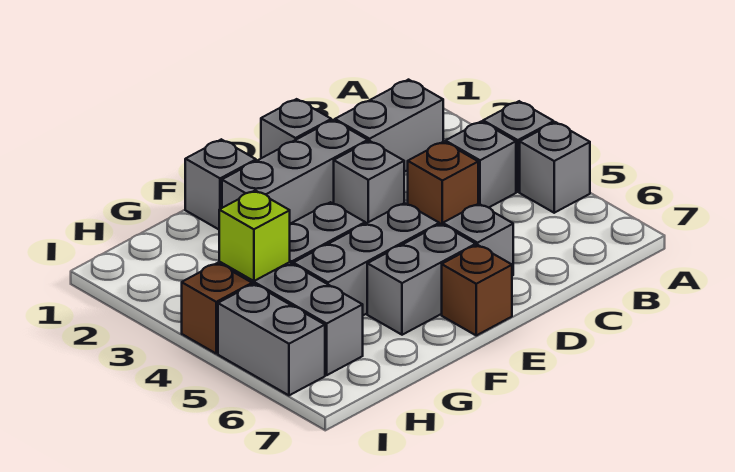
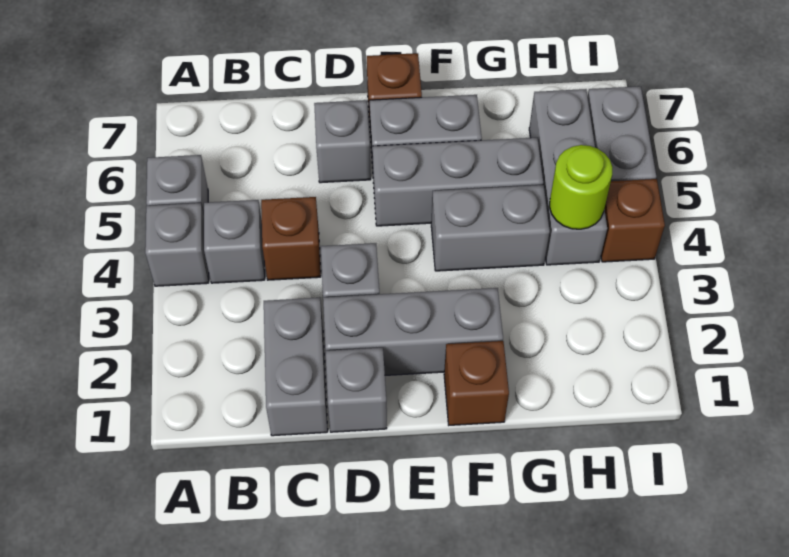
grey 1x2 brick [335,80,443,172] -> grey 1x2 brick turned to [264,298,328,436]
grey 1x1 brick [185,139,256,229] -> brown 1x1 brick [444,341,509,425]
lime 1x1 brick [219,191,290,281] -> lime 1x1 round brick [550,145,612,229]

